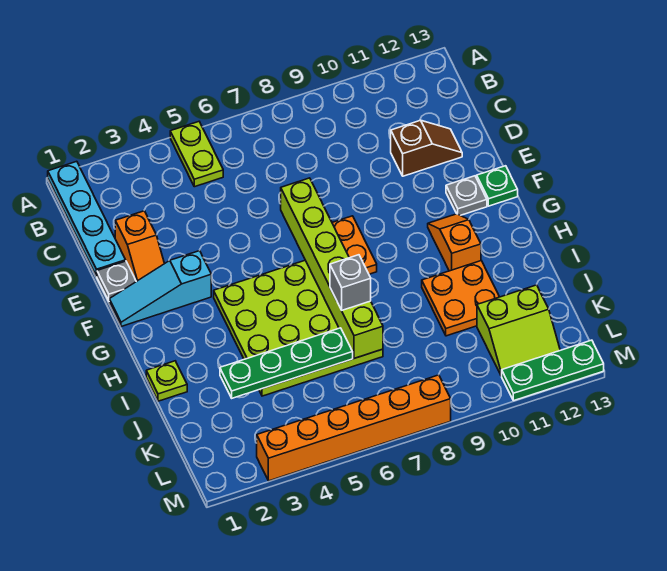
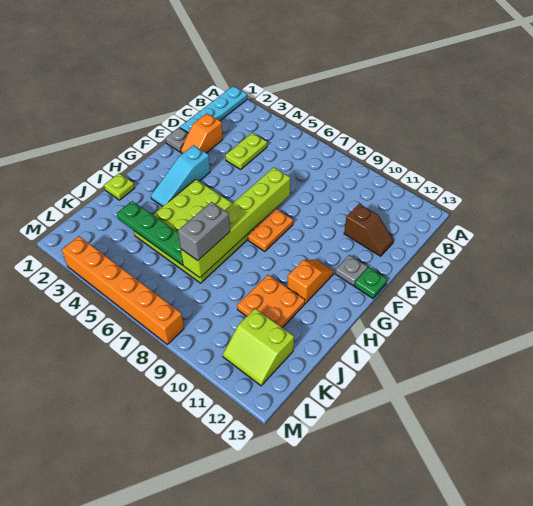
lime 1x2 plate [170,122,223,187] -> lime 1x2 plate moved to [225,133,267,169]
cyan 1x3 slope [109,251,211,327] -> cyan 1x3 slope turned to [151,145,210,206]
grey 1x1 brick [330,255,371,310] -> grey 1x2 brick [178,202,230,261]
green 1x3 plate [502,340,604,401] -> none

